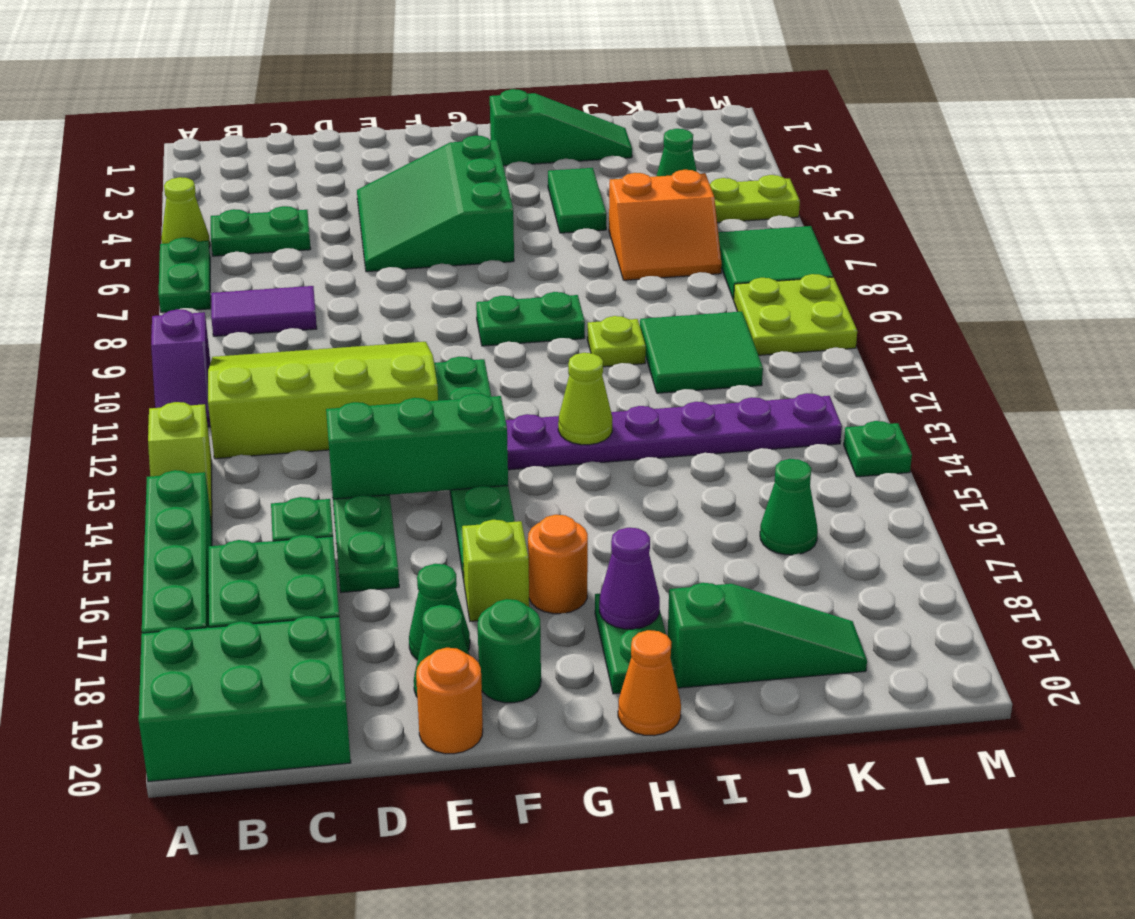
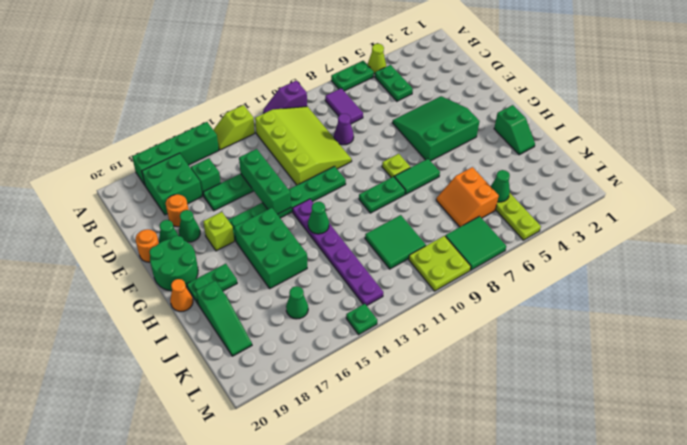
green 2x3 brick [139,616,351,782] -> green 2x3 brick moved to [234,208,307,288]
green 1x1 round brick [478,599,541,703] -> green 2x2 round brick [149,236,198,291]
green 1x2 plate [476,292,585,346] -> green 1x2 plate turned to [359,176,405,213]
orange 1x1 round brick [528,515,588,614] -> orange 1x1 round brick moved to [166,194,189,227]
green 1x3 slope [490,89,632,166] -> green 1x2 slope [494,105,535,155]
lime 1x1 cone [558,353,612,445] -> green 1x1 cone [308,202,329,234]
purple 1x1 cone [599,528,660,629] -> purple 1x1 cone moved to [334,114,354,145]
green 1x2 tile [548,168,606,233] -> green 1x2 tile moved to [394,159,440,194]
lime 1x1 plate [587,316,646,367] -> lime 1x1 plate moved to [382,154,410,178]

